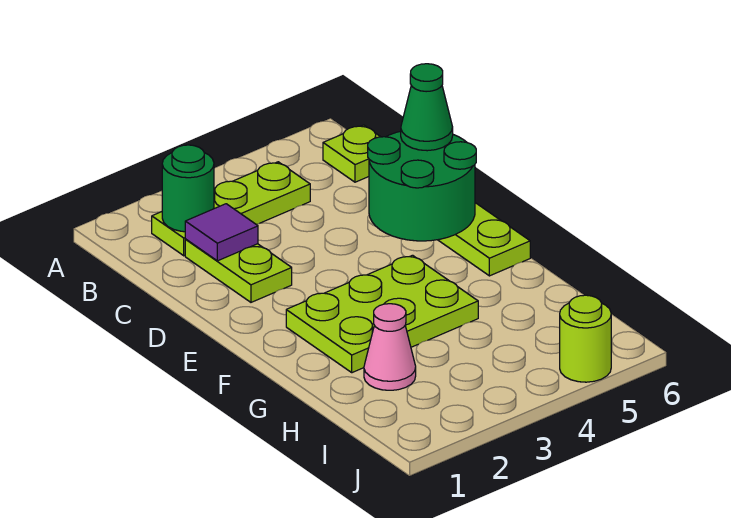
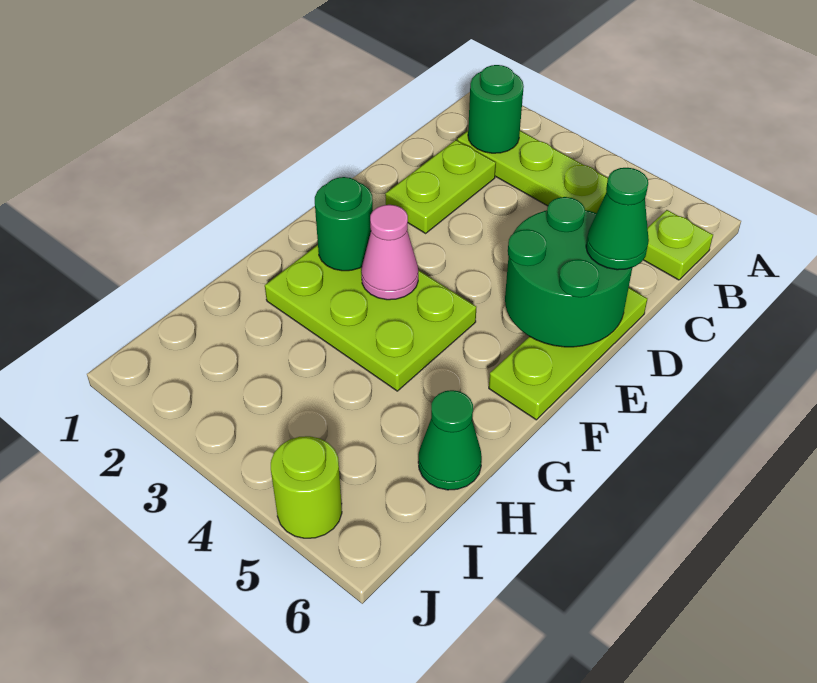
purple 1x1 tile [185,204,258,261] -> none
none -> green 1x1 round brick [315,177,373,271]
pink 1x1 cone [364,304,416,390] -> pink 1x1 cone moved to [361,205,418,300]
none -> green 1x1 cone [418,390,482,490]

